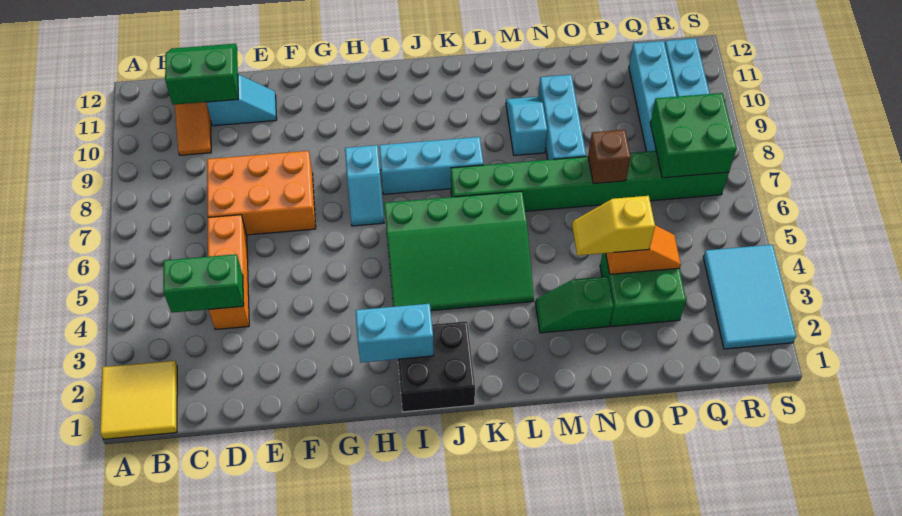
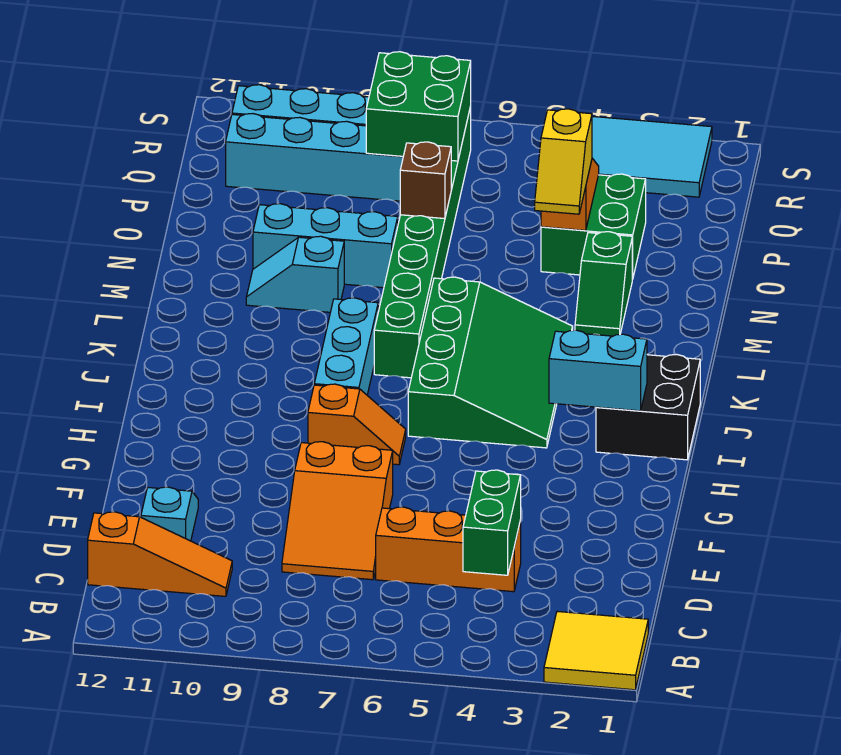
green 2x2 slope [165,44,238,105] -> none
orange 2x3 brick [207,151,316,235] -> orange 2x3 slope [282,442,393,580]
cyan 1x2 brick [355,304,434,363] -> cyan 1x2 brick turned to [549,330,647,411]
cyan 1x2 slope [345,145,384,226] -> orange 1x2 slope [308,384,406,465]

